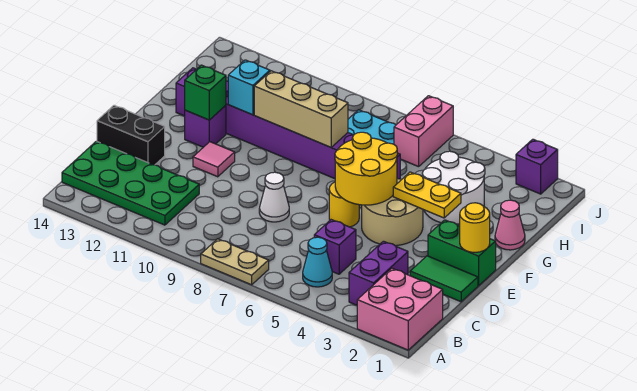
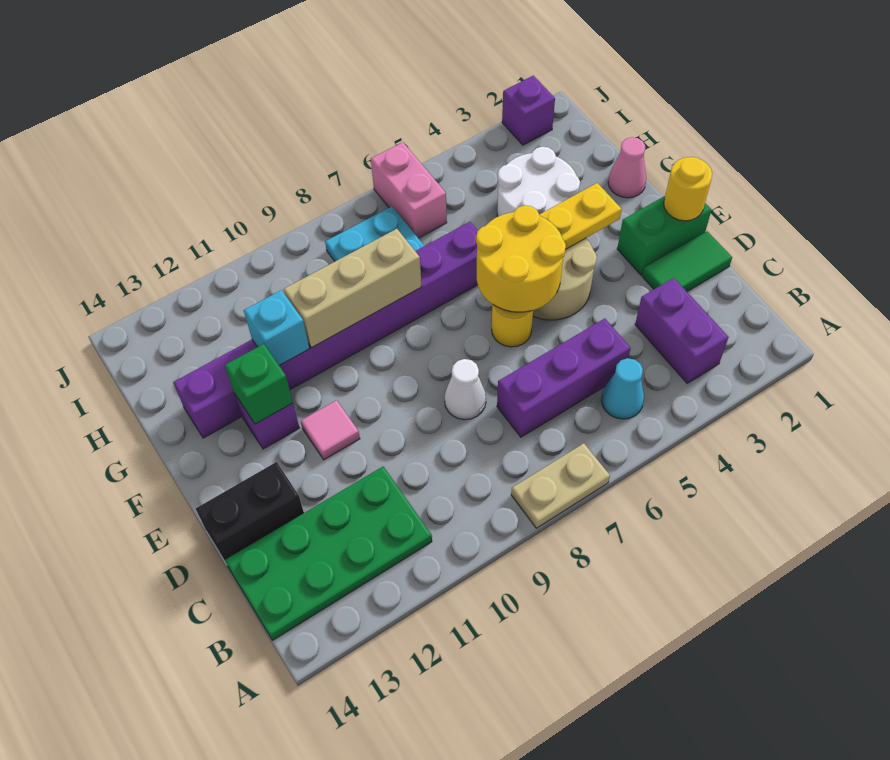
pink 2x2 brick [357,268,443,350] -> none
purple 1x1 brick [314,220,356,274] -> purple 1x3 brick [497,318,631,437]

